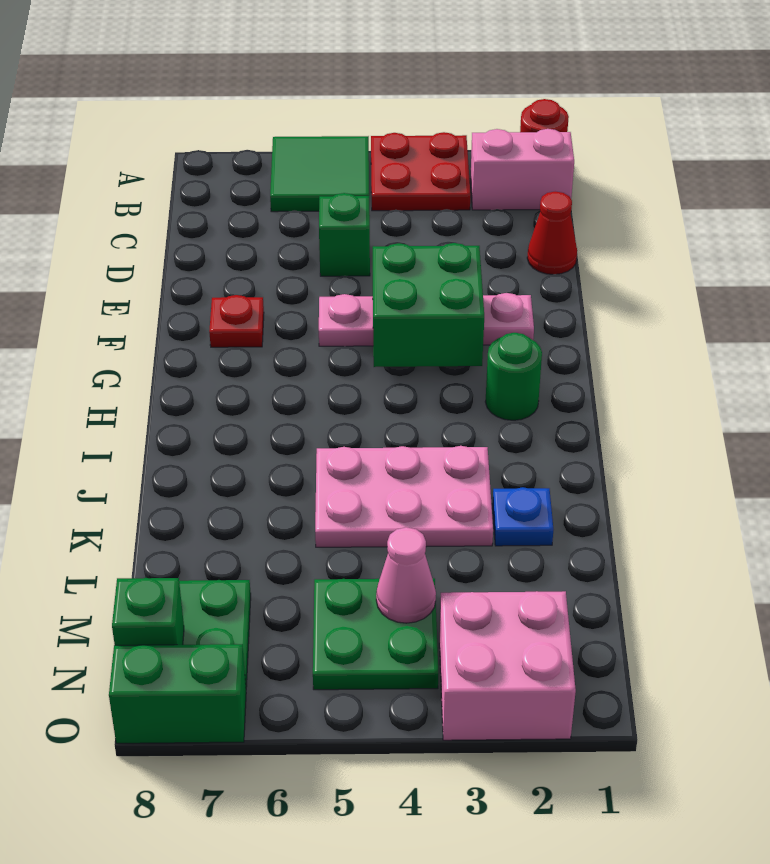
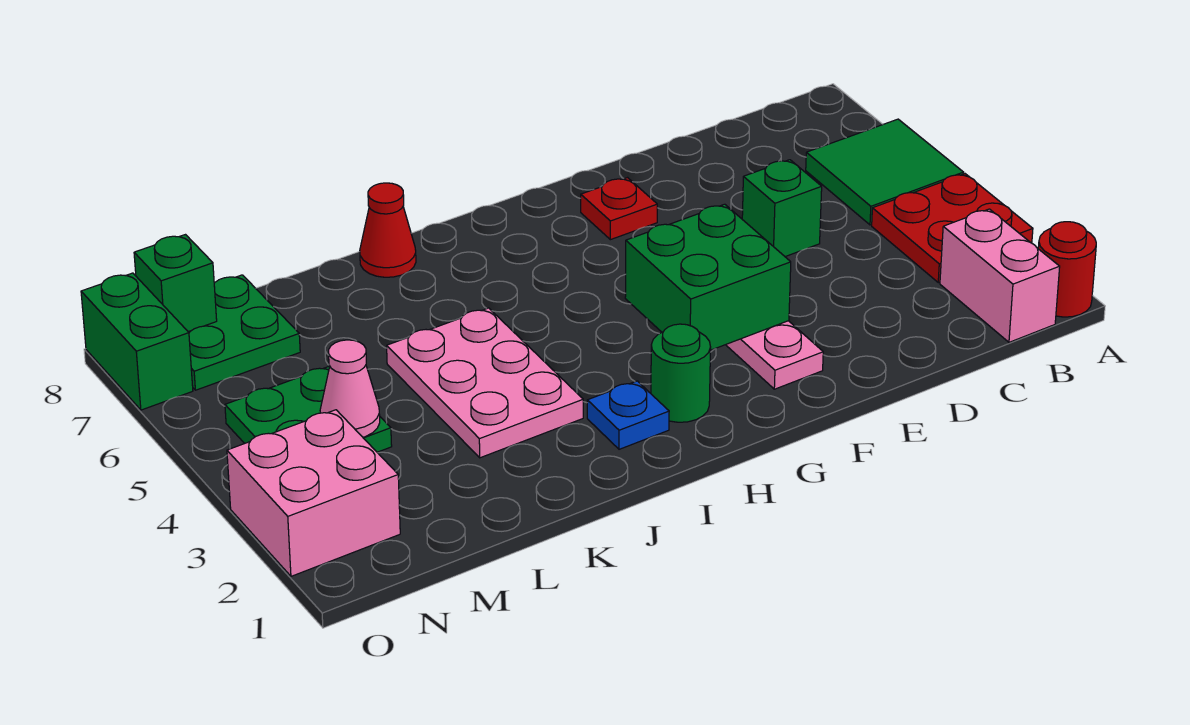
red 1x1 cone [527,192,577,274] -> red 1x1 cone moved to [360,183,416,277]
blue 1x1 plate [492,487,553,546] -> blue 1x1 plate moved to [587,381,669,449]

